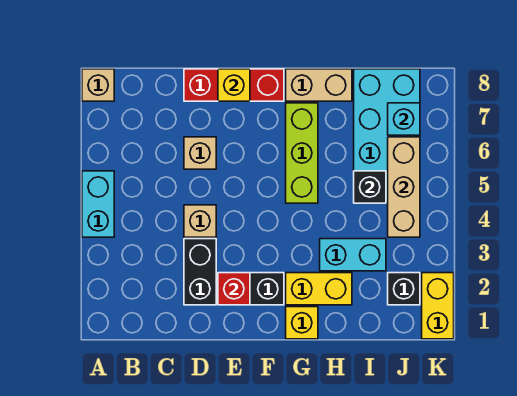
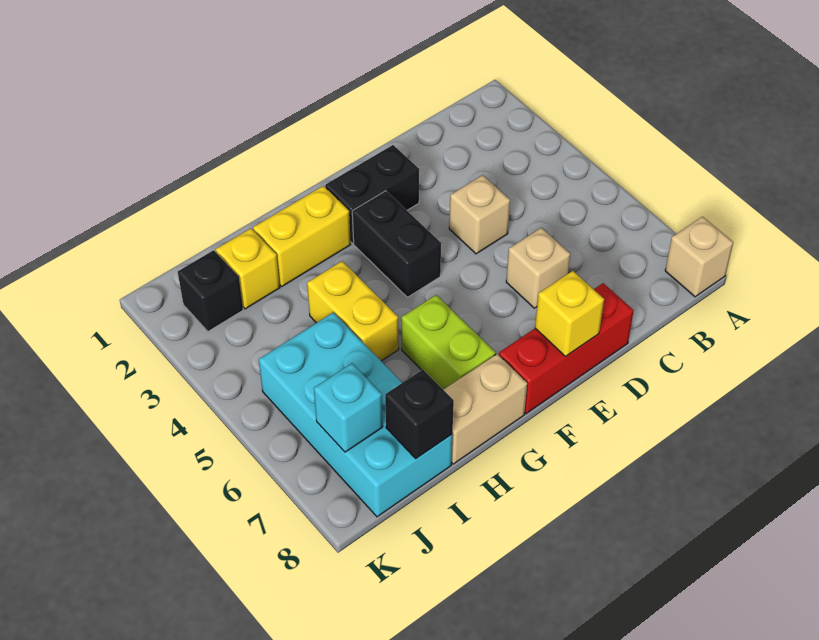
cyan 1x2 brick [82,171,114,237] -> none
black 1x2 brick [184,239,216,305] -> black 1x2 brick moved to [352,191,441,297]
red 1x1 brick [218,273,250,305] -> none
yellow 1x1 brick [286,307,318,339] -> yellow 1x1 brick moved to [216,228,280,309]
lime 1x3 brick [286,103,318,203] -> lime 1x2 brick [401,295,496,390]
cyan 1x2 brick [320,239,386,271] -> none
black 1x1 brick [354,171,386,203] -> black 1x1 brick moved to [385,370,454,458]
tan 1x3 brick [388,137,420,237] -> none
yellow 1x2 brick [422,273,454,339] -> yellow 1x2 brick moved to [307,261,399,361]

